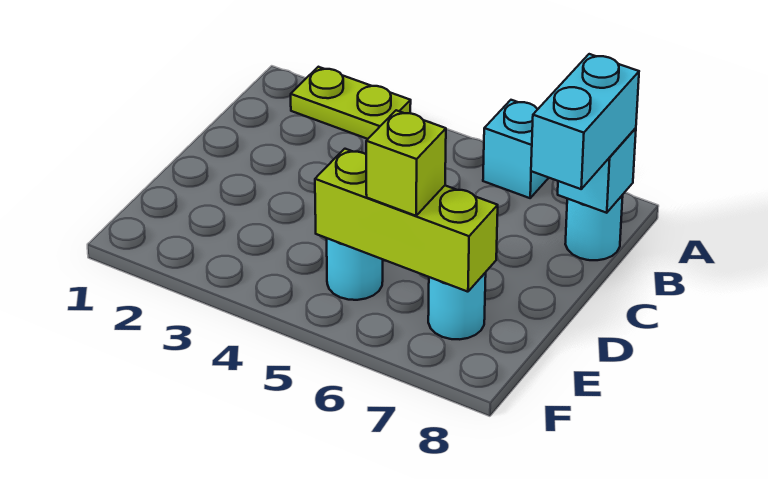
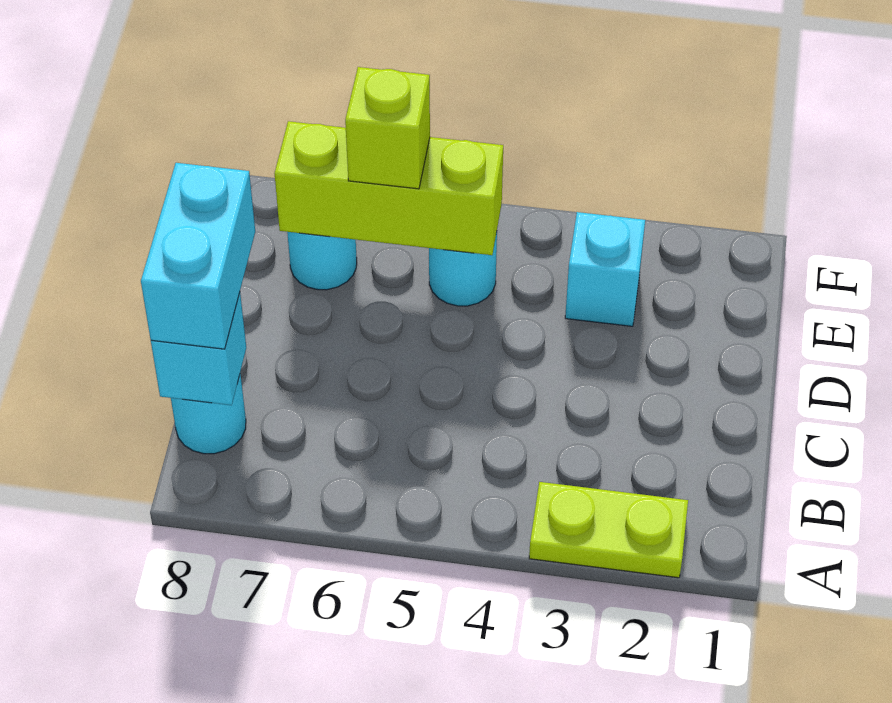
cyan 1x1 brick [483,100,548,198] -> cyan 1x1 brick moved to [565,212,645,326]

